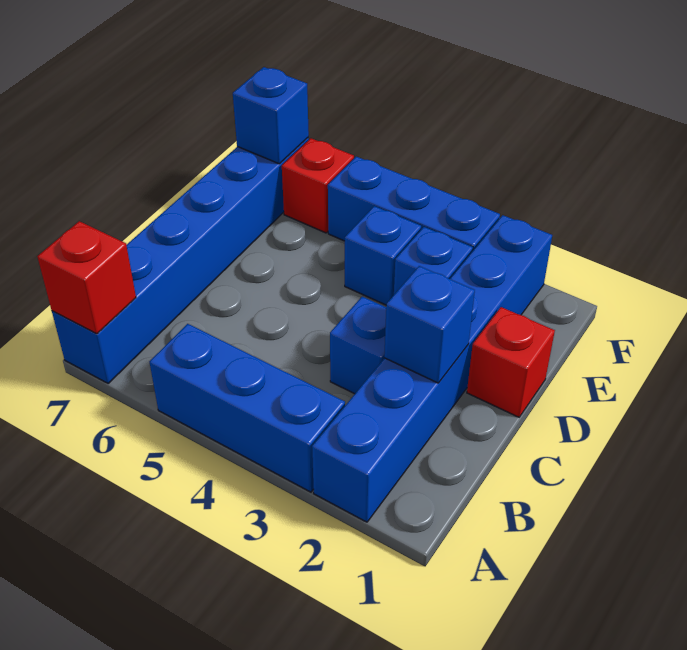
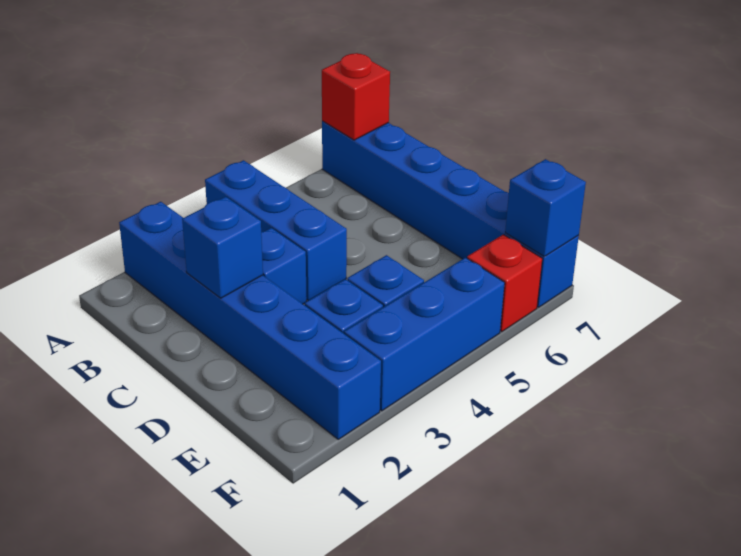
blue 1x3 brick [150,324,345,492] -> blue 1x3 brick turned to [205,160,347,301]
red 1x1 brick [467,307,555,417] -> none

